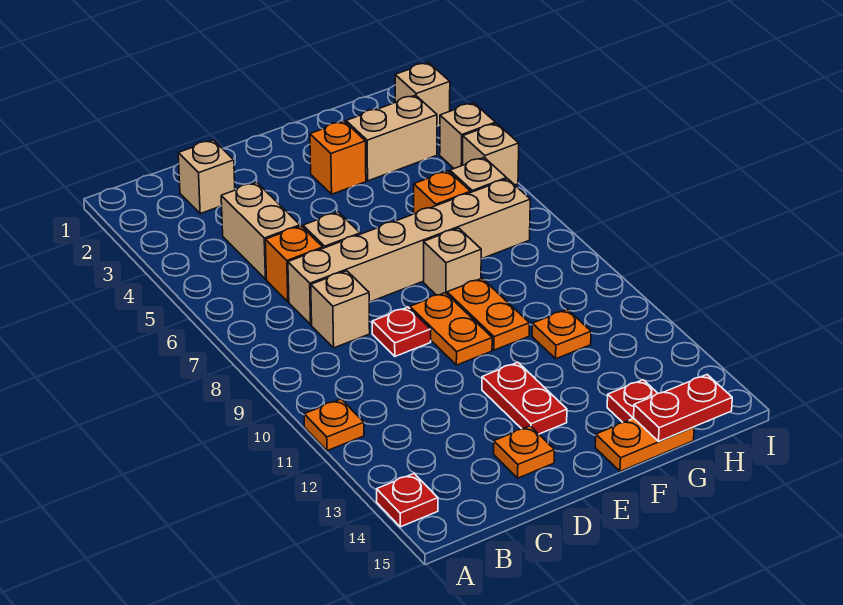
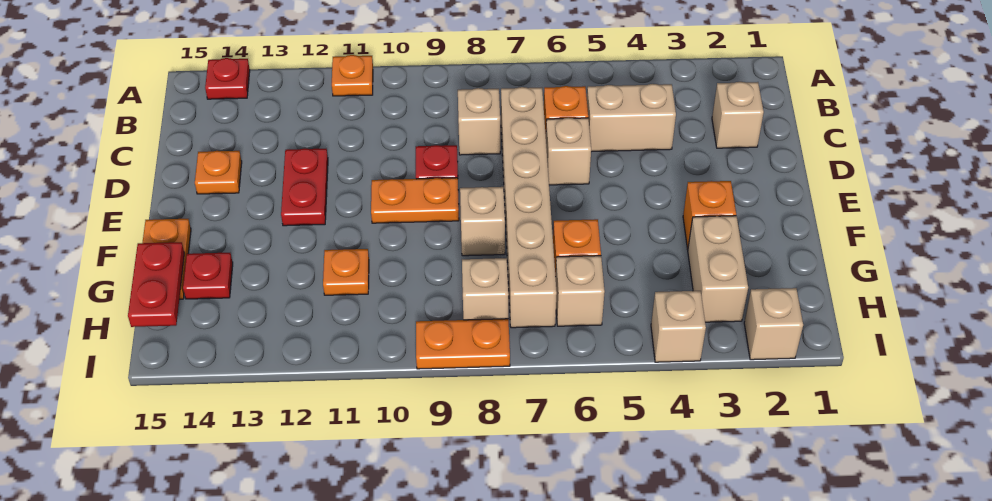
red 1x2 plate [482,362,567,434] -> red 1x2 plate turned to [281,149,328,226]
orange 1x2 plate [447,279,529,350] -> orange 1x2 plate moved to [416,319,510,369]
tan 1x1 brick [463,123,519,185] -> tan 1x1 brick moved to [462,258,509,320]

